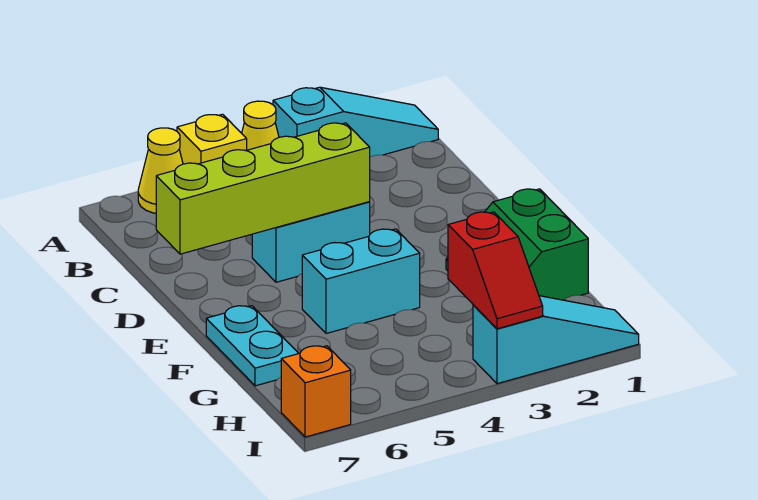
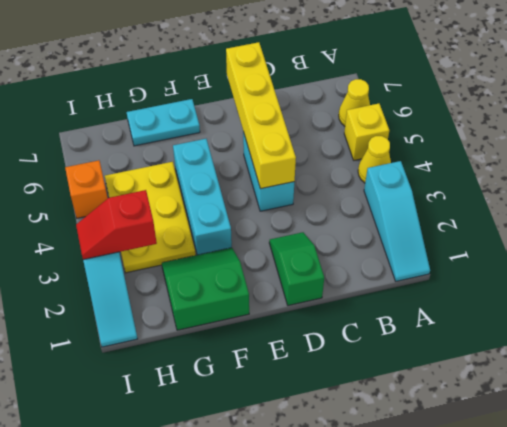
none -> green 1x2 slope [269,232,324,306]
lime 1x4 brick [156,123,370,254] -> yellow 1x4 brick [226,42,296,189]
cyan 1x2 brick [302,229,420,334] -> cyan 1x3 brick [173,139,232,255]
none -> yellow 2x3 plate [105,162,196,273]
orange 1x1 brick [281,346,351,437] -> orange 1x1 brick moved to [65,160,108,218]

